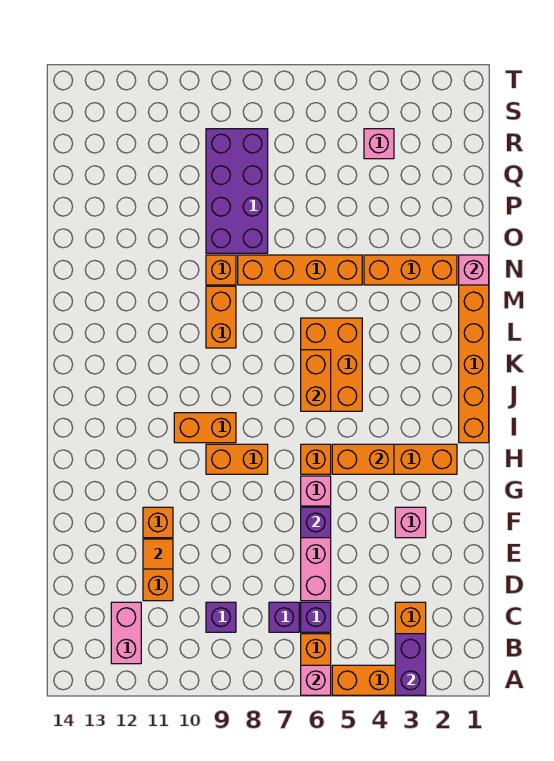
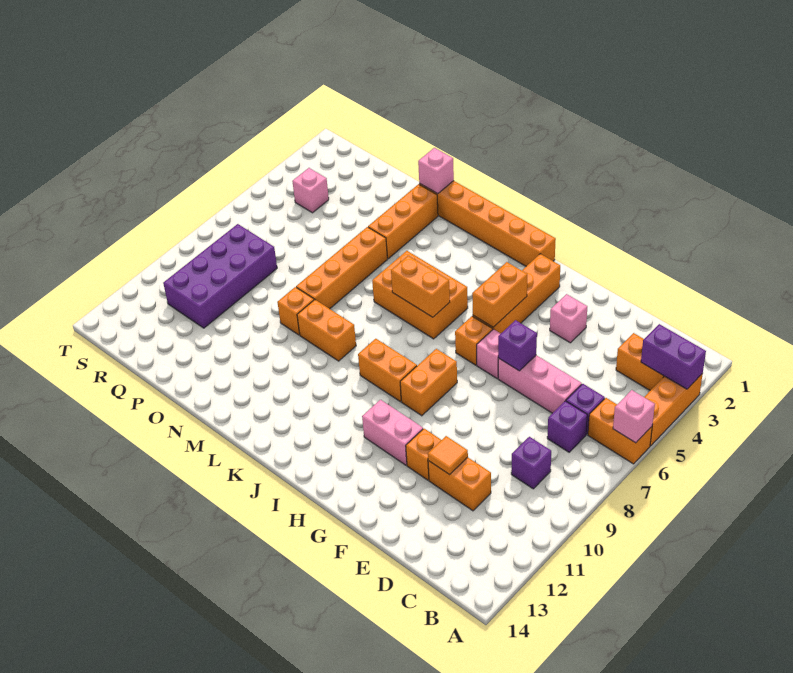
pink 1x2 brick [111,602,141,664] -> pink 1x2 brick moved to [362,400,423,465]
orange 1x2 brick [174,413,236,443] -> orange 1x2 brick turned to [358,339,417,402]
purple 2x4 brick [206,129,268,253] -> purple 2x4 brick turned to [163,224,277,328]

